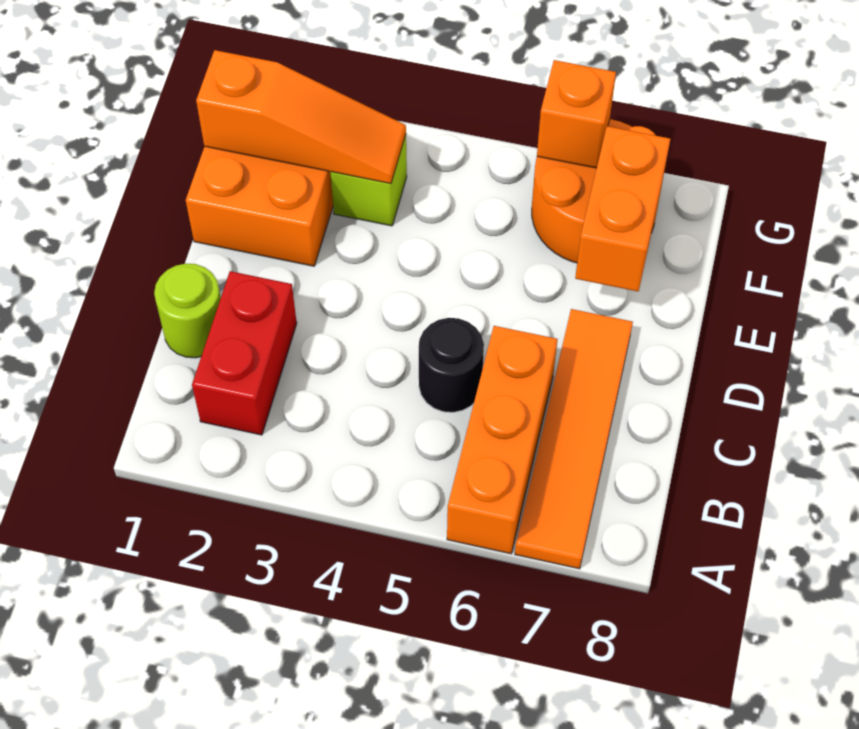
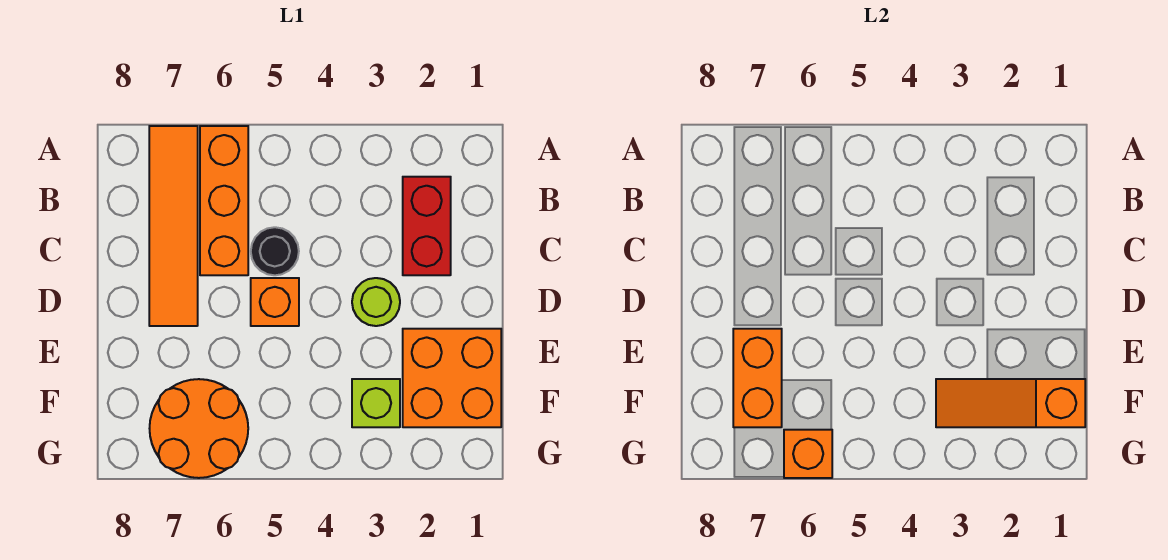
lime 1x1 round brick [154,264,221,358] -> lime 1x1 round brick moved to [352,278,400,326]
none -> orange 1x1 brick [251,278,299,326]

